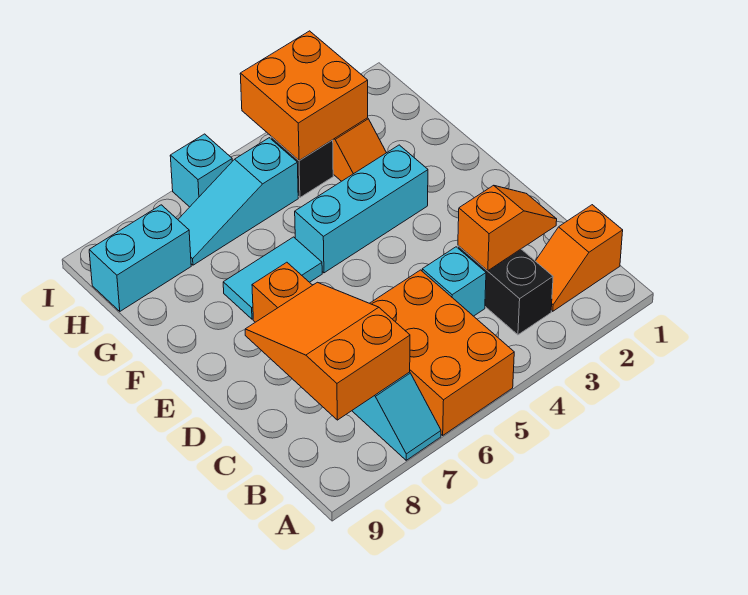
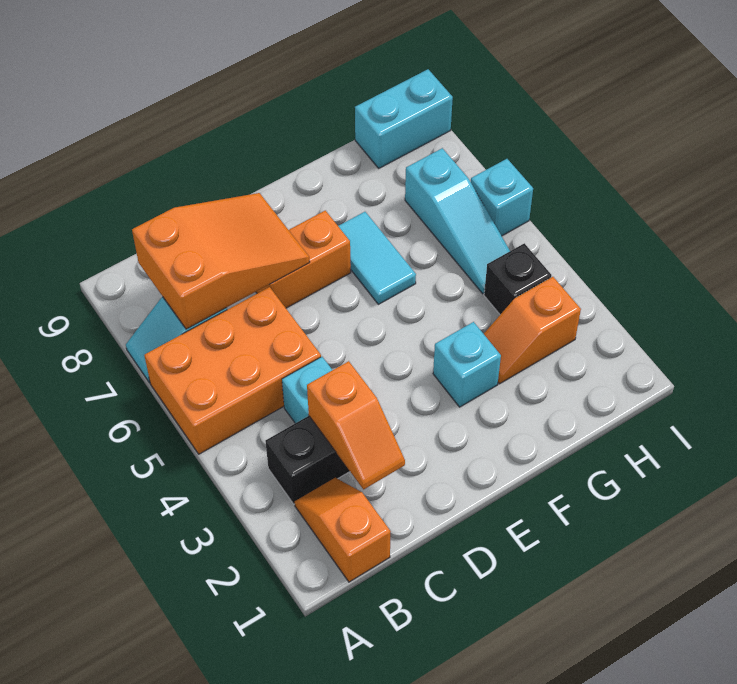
cyan 1x3 brick [295,145,428,273] -> cyan 1x1 brick [433,322,501,407]
orange 2x2 brick [240,31,368,161] -> none
cyan 1x3 slope [178,138,298,265] -> cyan 1x3 slope turned to [405,148,510,294]
cyan 1x2 brick [89,205,191,311] -> cyan 1x2 brick turned to [355,69,453,168]

